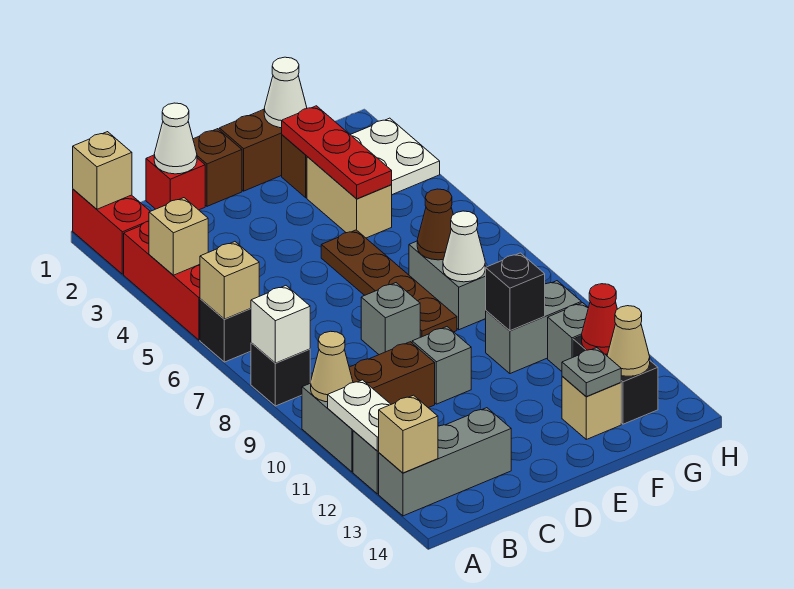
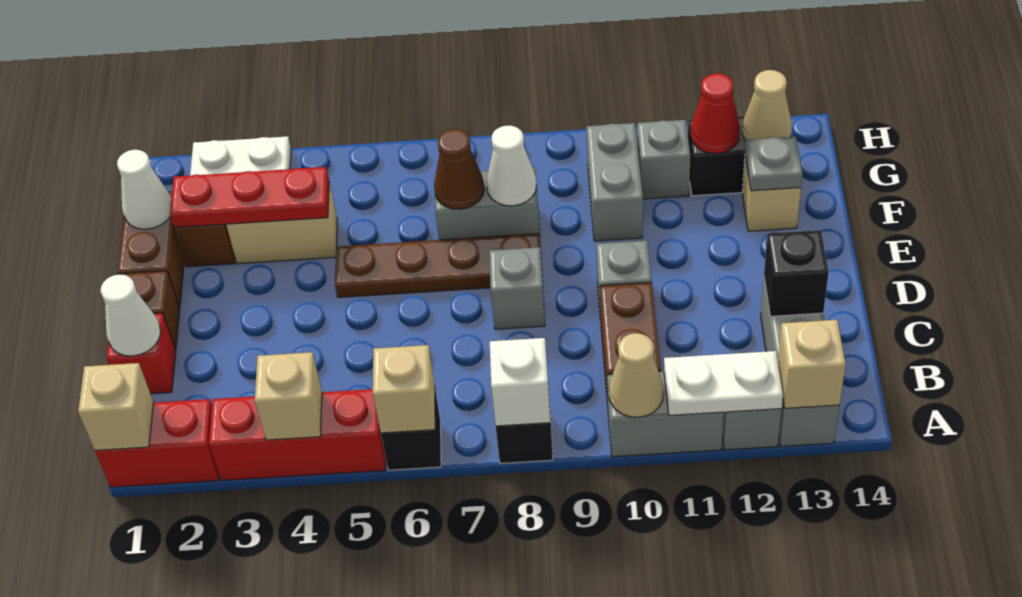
black 1x1 brick [486,253,545,331] -> black 1x1 brick moved to [764,230,829,316]

